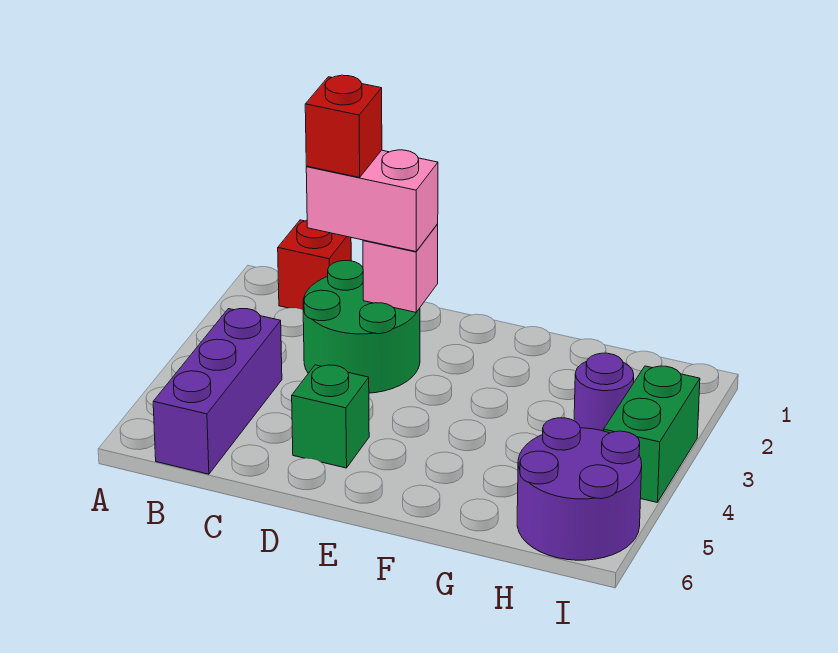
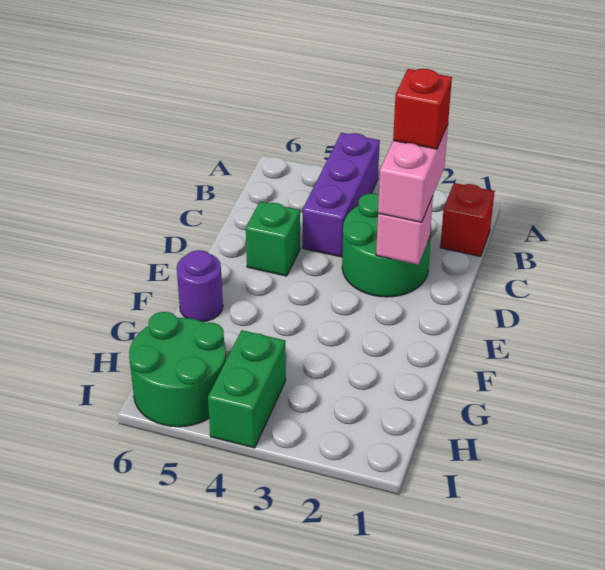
purple 1x3 brick [153,309,282,474] -> purple 1x3 brick turned to [303,133,380,257]
purple 1x1 round brick [574,353,634,431] -> purple 1x1 round brick moved to [177,250,223,322]
purple 2x2 round brick [517,418,642,560] -> green 2x2 round brick [129,312,226,427]
green 1x2 brick [604,366,700,503] -> green 1x2 brick turned to [208,330,286,448]

